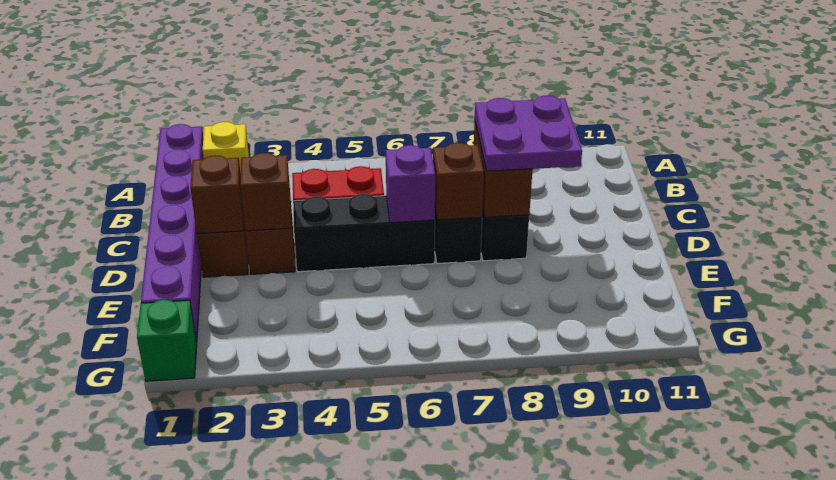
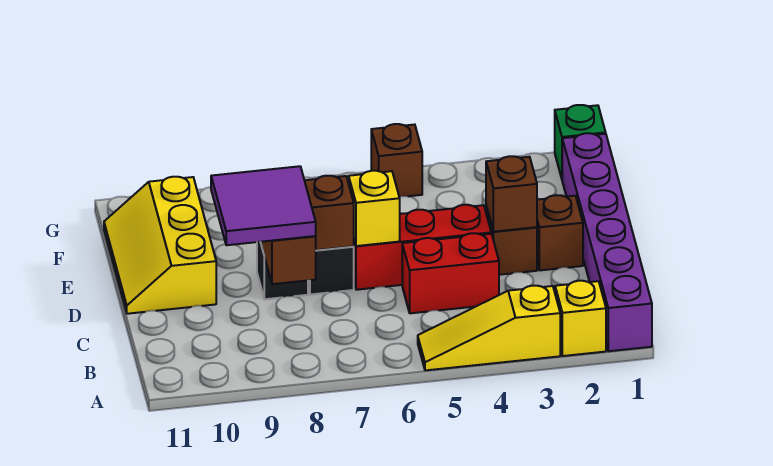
none -> yellow 1x3 slope [418,286,560,370]
purple 2x2 plate [475,96,582,171] -> purple 2x2 tile [211,166,316,245]
brown 1x1 brick [190,155,244,234] -> brown 1x1 brick moved to [371,124,422,197]
black 1x3 brick [293,194,435,272] -> red 1x3 brick [353,205,491,290]
purple 1x1 brick [386,145,435,223] -> yellow 1x1 brick [349,171,400,246]
none -> yellow 2x3 slope [104,177,216,314]

